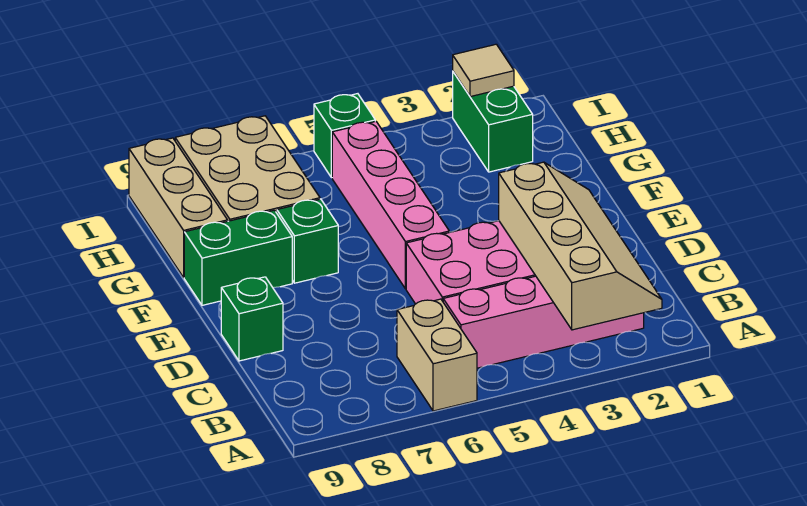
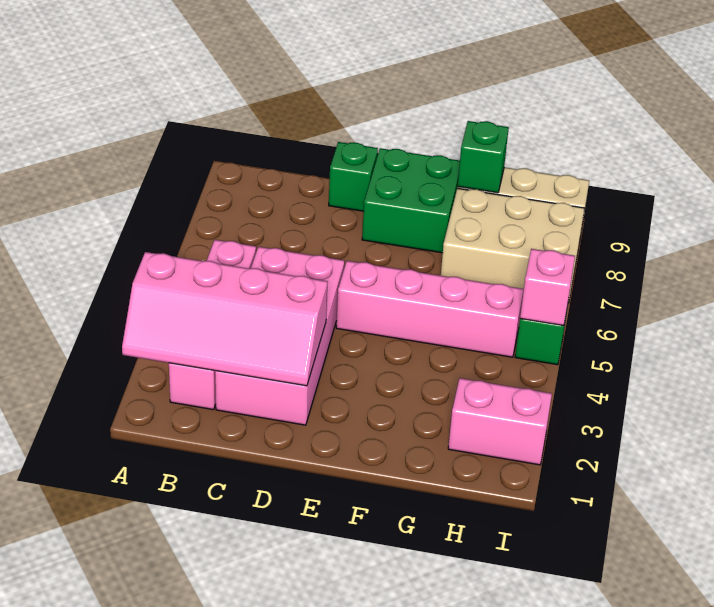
tan 2x4 slope [499,162,662,330] -> pink 2x4 slope [122,252,328,386]
tan 1x2 brick [397,299,477,411] -> none
green 1x1 brick [277,199,338,283] -> green 1x1 brick moved to [458,121,509,193]
green 1x2 brick [184,210,292,305] -> green 2x2 brick [362,148,460,253]
green 1x2 brick [453,72,533,172] -> pink 1x2 brick [448,378,552,465]
tan 1x1 tile [453,44,514,97] -> none
none -> pink 1x1 brick [520,249,575,326]

